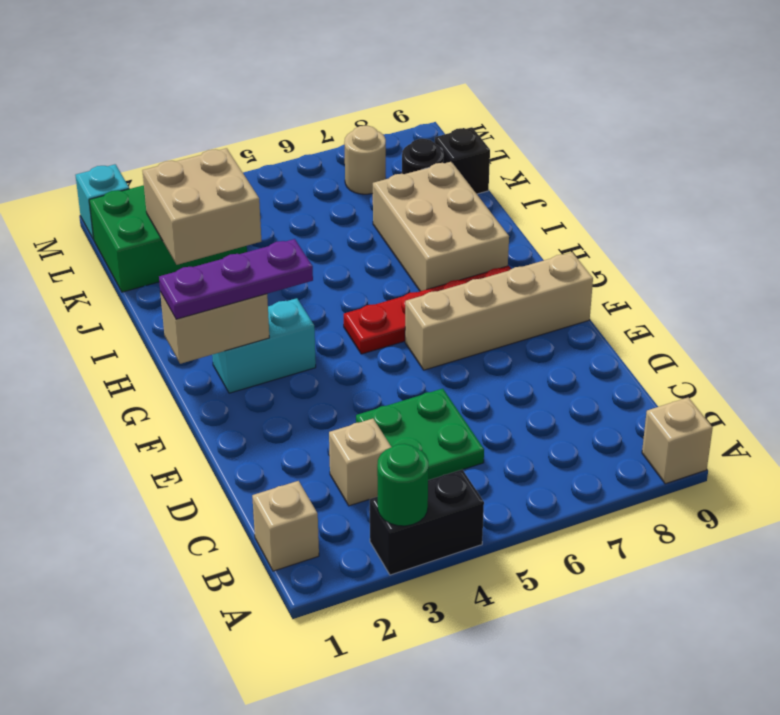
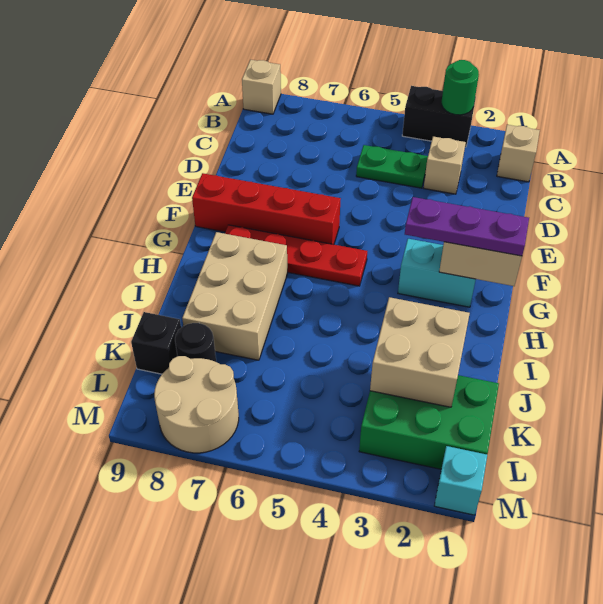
green 2x2 plate [356,389,484,480] -> green 1x2 plate [356,145,428,188]
tan 1x4 brick [405,252,593,370] -> red 1x4 brick [192,173,341,245]
tan 1x1 round brick [344,126,386,194] -> tan 2x2 round brick [154,356,239,453]

